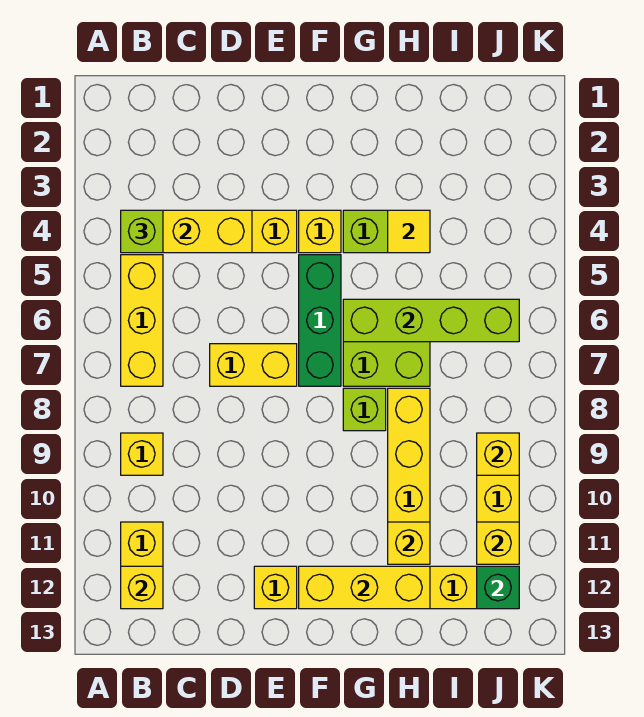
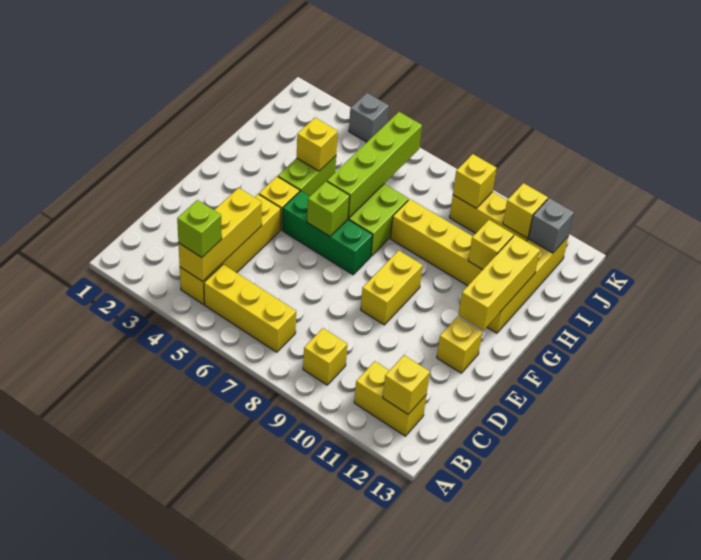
yellow 1x2 brick [210,344,297,386] -> yellow 1x2 brick moved to [361,250,423,325]
lime 1x1 brick [343,388,386,431] -> lime 1x1 brick moved to [307,181,350,236]
yellow 1x1 tile [388,210,430,253] -> yellow 1x1 brick [297,118,338,171]
green 1x1 brick [477,566,519,609] -> grey 1x1 brick [528,198,574,253]
none -> grey 1x1 brick [349,93,389,142]

